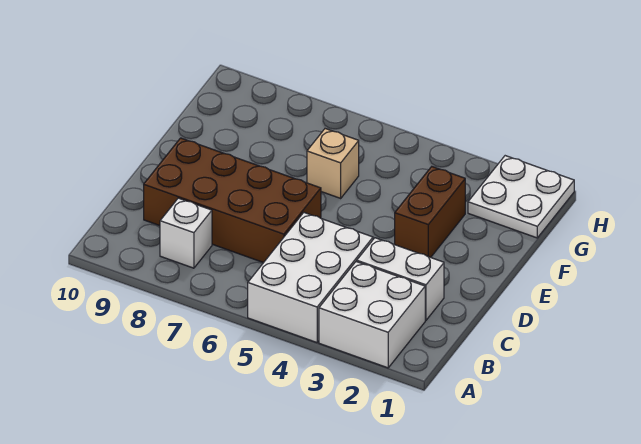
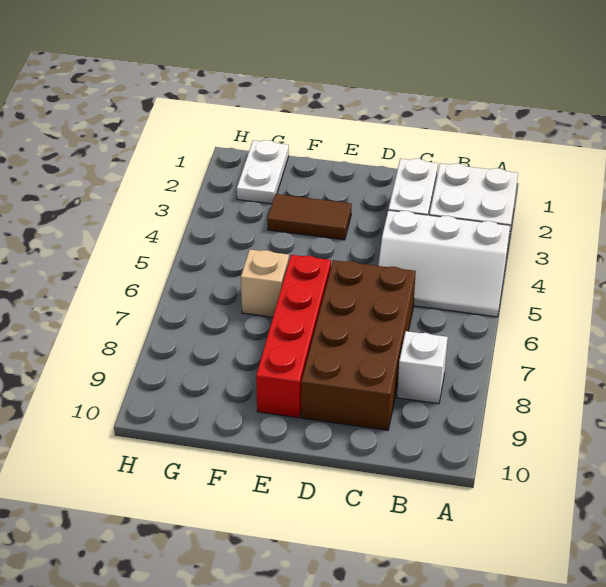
white 2x3 brick [248,213,373,342] -> white 2x3 slope [378,210,510,317]
brown 1x2 brick [395,167,465,257] -> brown 1x2 tile [267,194,352,240]
none -> red 1x4 brick [256,255,331,418]
white 2x2 plate [468,156,574,238] -> white 1x2 plate [237,140,289,204]

